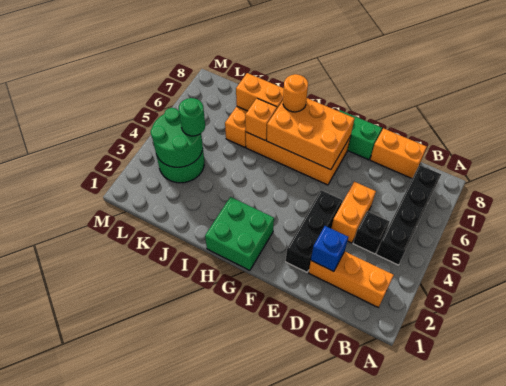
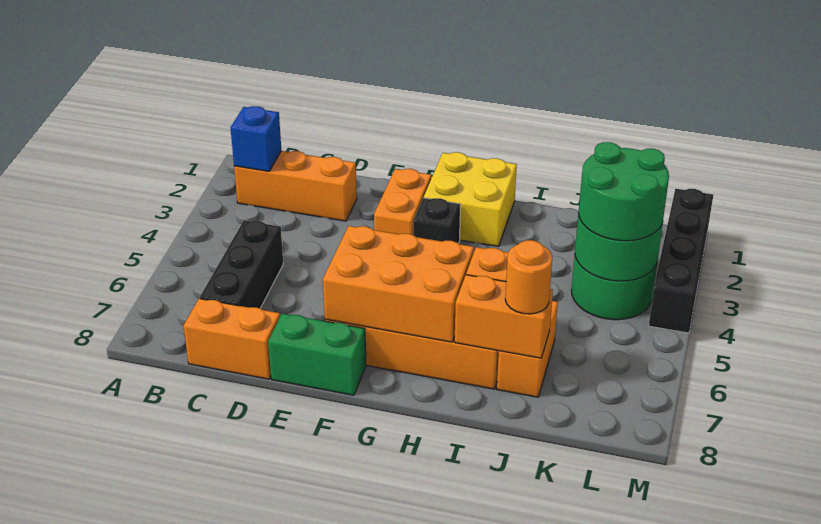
black 1x4 brick [376,165,441,265] -> black 1x4 brick moved to [649,189,713,333]
black 1x1 brick [353,211,390,254] -> black 1x1 brick moved to [413,198,460,244]
blue 1x1 brick [311,226,348,272] -> blue 1x1 brick moved to [230,106,281,171]
orange 1x2 brick [331,182,376,243] -> orange 1x2 brick moved to [374,169,431,235]
black 1x3 brick [286,190,342,272] -> black 1x3 brick moved to [200,220,283,308]
green 2x2 brick [205,197,274,271] -> yellow 2x2 brick [424,152,517,247]
orange 1x1 round brick [283,74,308,112] -> orange 1x1 round brick moved to [505,240,552,314]
green 1x1 round brick [179,98,205,136] -> green 2x2 round brick [579,142,669,241]

